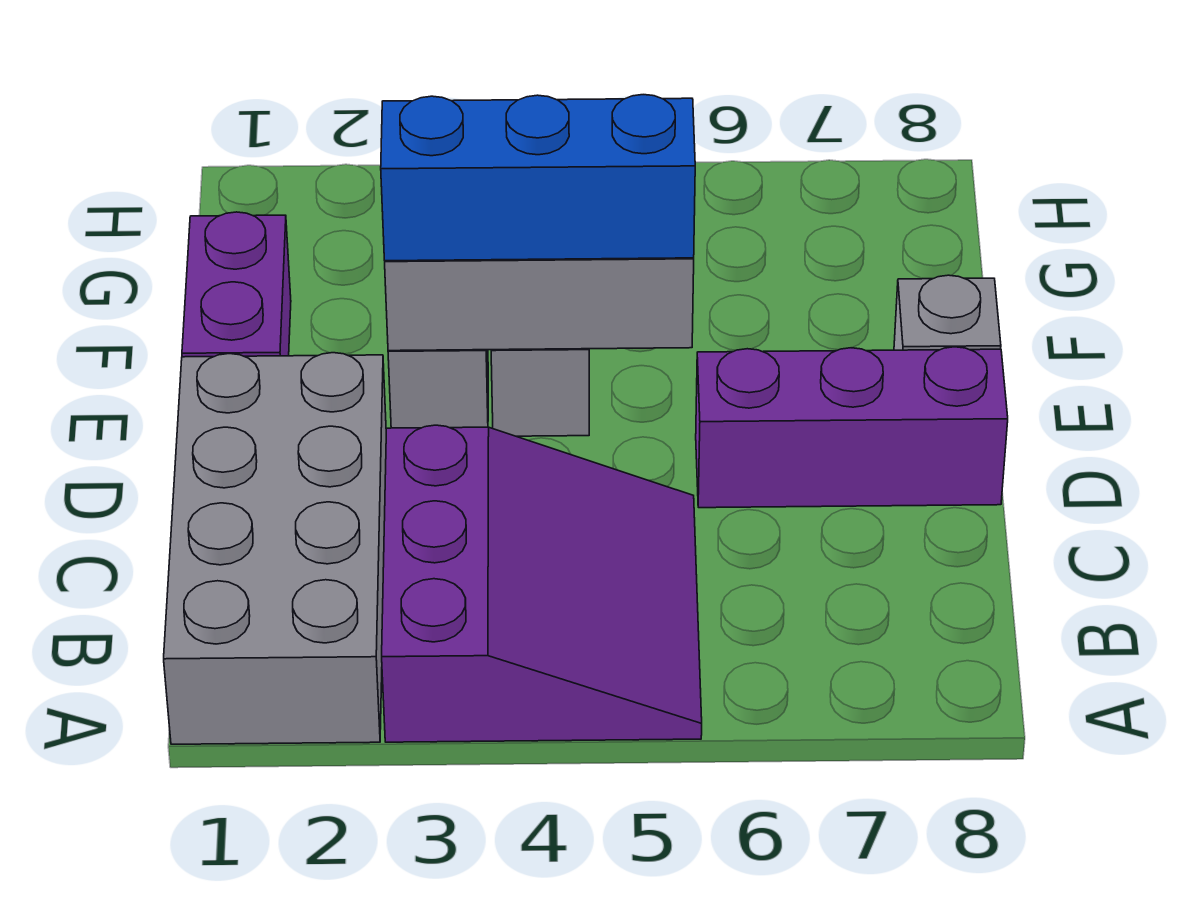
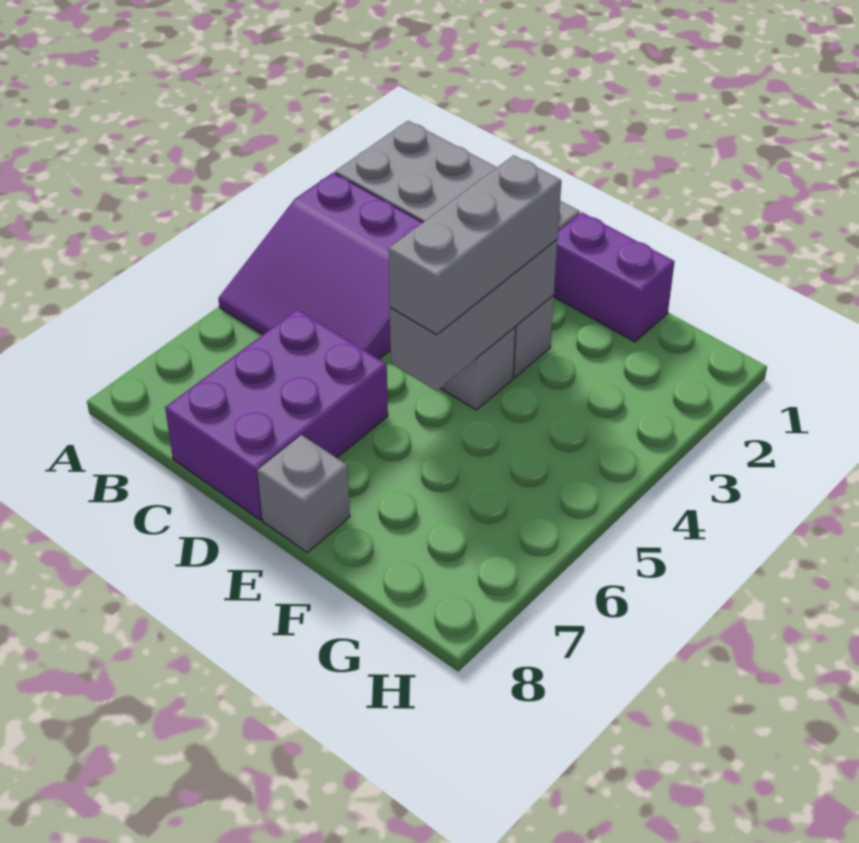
purple 1x3 brick [696,347,1008,508] -> purple 2x3 brick [165,310,388,520]
blue 1x3 brick [381,95,695,261] -> grey 1x3 brick [389,155,561,335]

